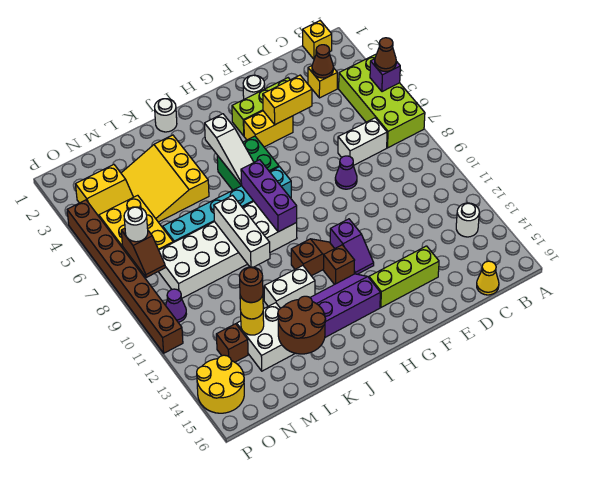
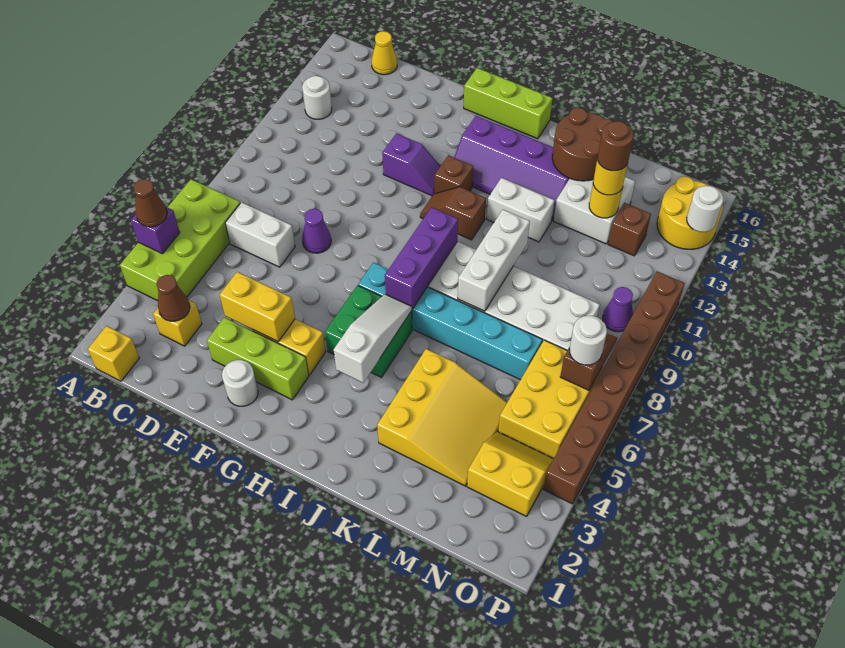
lime 1x3 brick [369,246,439,307] -> lime 1x3 brick moved to [464,68,552,139]
purple 1x2 slope [330,219,374,274] -> purple 1x2 slope turned to [382,134,440,196]
white 1x1 round brick [154,99,177,132] -> white 1x1 round brick moved to [687,186,723,232]

